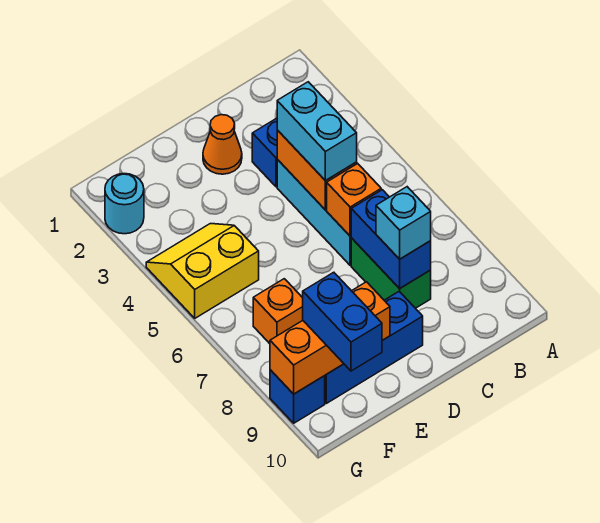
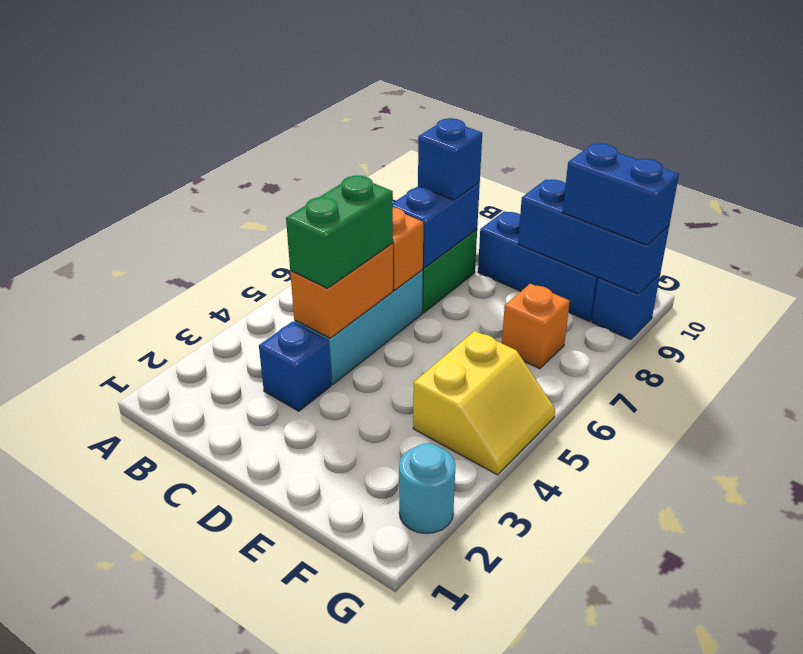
cyan 1x2 brick [277,82,357,181] -> green 1x2 brick [286,176,393,288]
cyan 1x1 brick [376,187,431,259] -> blue 1x1 brick [418,118,482,200]
orange 1x1 cone [203,115,242,174] -> none
orange 1x3 brick [270,282,390,394] -> blue 1x3 brick [518,180,669,294]
yellow 2x2 slope [146,224,259,318] -> yellow 2x2 slope turned to [413,331,555,475]
blue 1x2 brick [303,272,382,371] -> blue 1x2 brick turned to [563,143,679,245]

